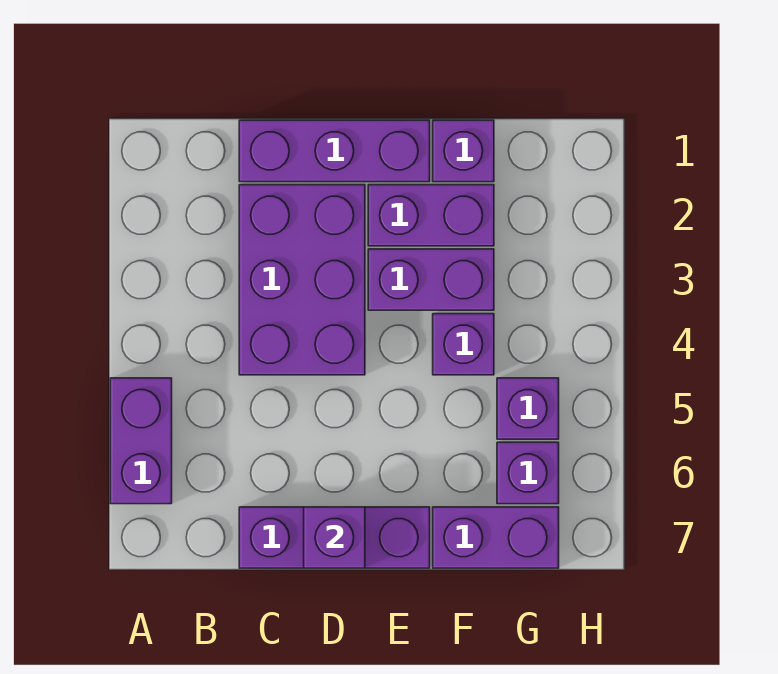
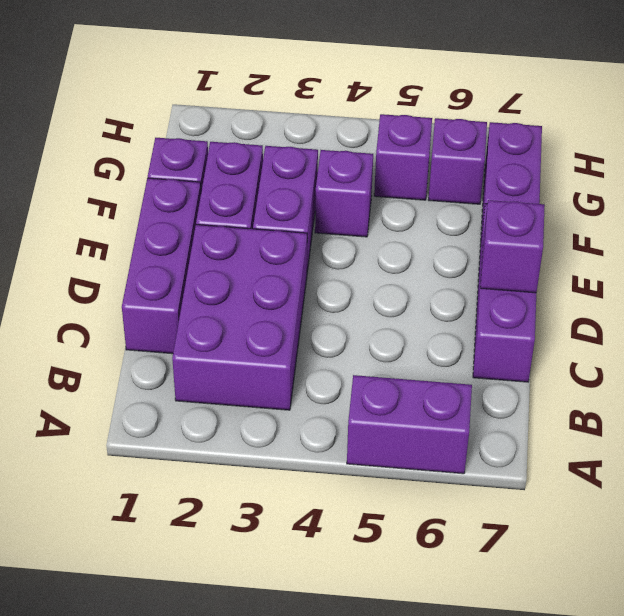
purple 2x3 brick [239,185,365,375] -> purple 2x3 brick turned to [172,225,307,410]

